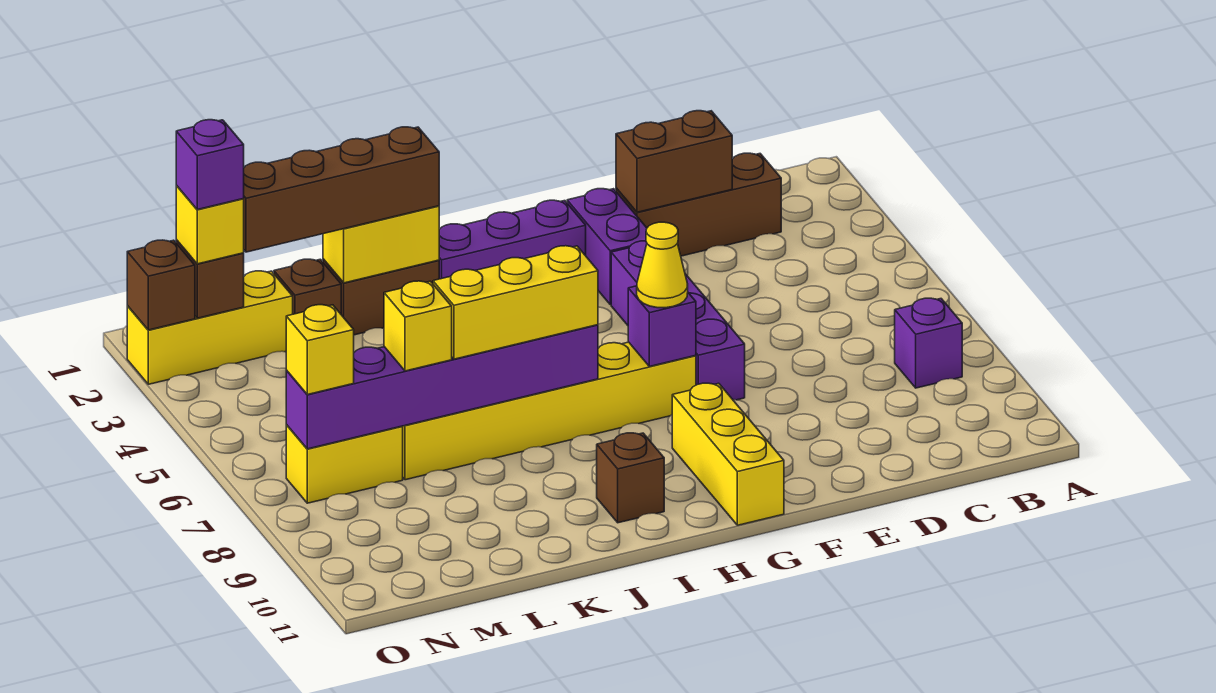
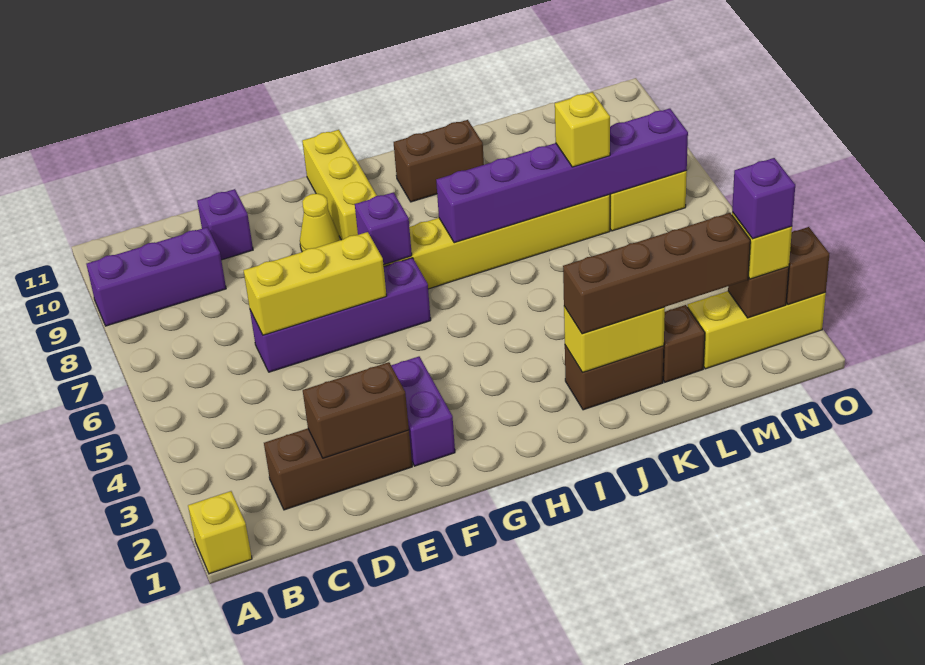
purple 1x1 brick [895,298,962,388] -> purple 1x1 brick moved to [197,189,253,260]
purple 1x4 brick [611,241,745,400] -> purple 1x4 brick turned to [250,258,431,372]
purple 1x3 brick [439,200,586,279] -> purple 1x3 brick moved to [86,227,226,326]
yellow 1x1 cone [637,222,688,308] -> yellow 1x1 cone moved to [300,194,340,252]
yellow 1x3 brick [433,246,598,359] -> yellow 1x3 brick moved to [243,232,386,335]
brown 1x1 brick [597,433,664,523] -> brown 1x2 brick [394,120,484,202]
yellow 1x1 brick [286,305,354,395] -> yellow 1x1 brick moved to [188,491,252,574]

